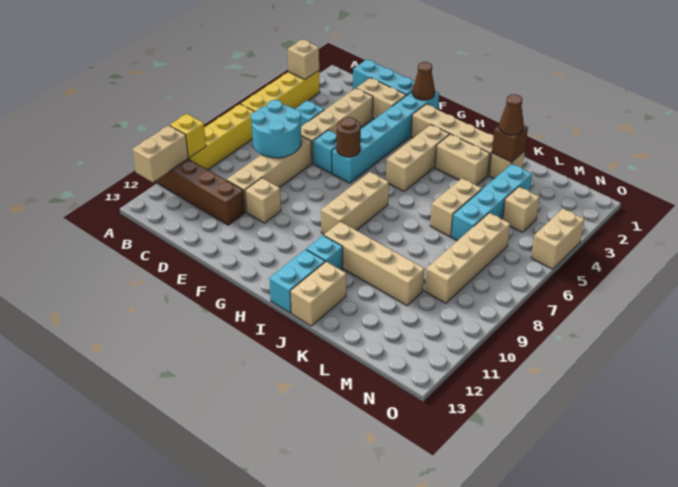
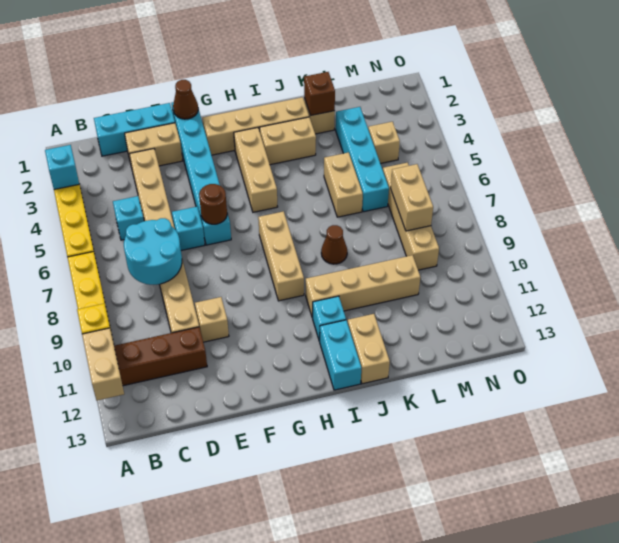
tan 1x1 brick [288,39,319,80] -> cyan 1x1 brick [45,145,79,190]
brown 1x1 cone [499,94,524,135] -> brown 1x1 cone moved to [321,225,347,264]
tan 1x2 brick [531,209,584,269] -> tan 1x2 brick moved to [391,164,433,231]

